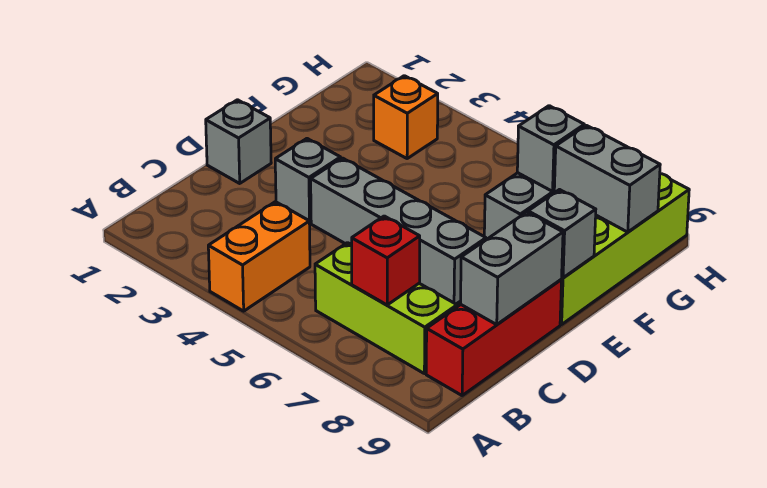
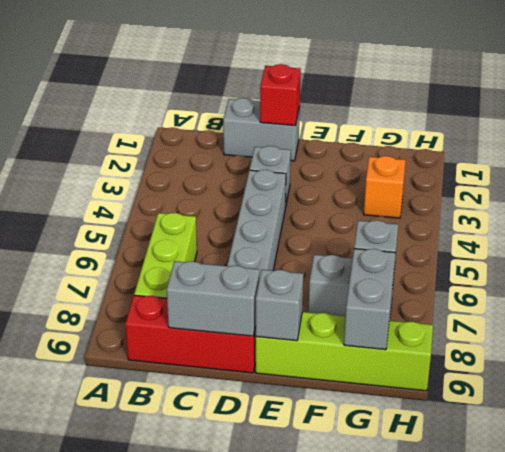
orange 1x2 brick [208,202,310,311] -> none
red 1x1 brick [352,216,420,305] -> red 1x1 brick moved to [260,64,301,126]
grey 1x1 brick [206,100,271,183] -> grey 1x2 brick [223,98,300,161]

